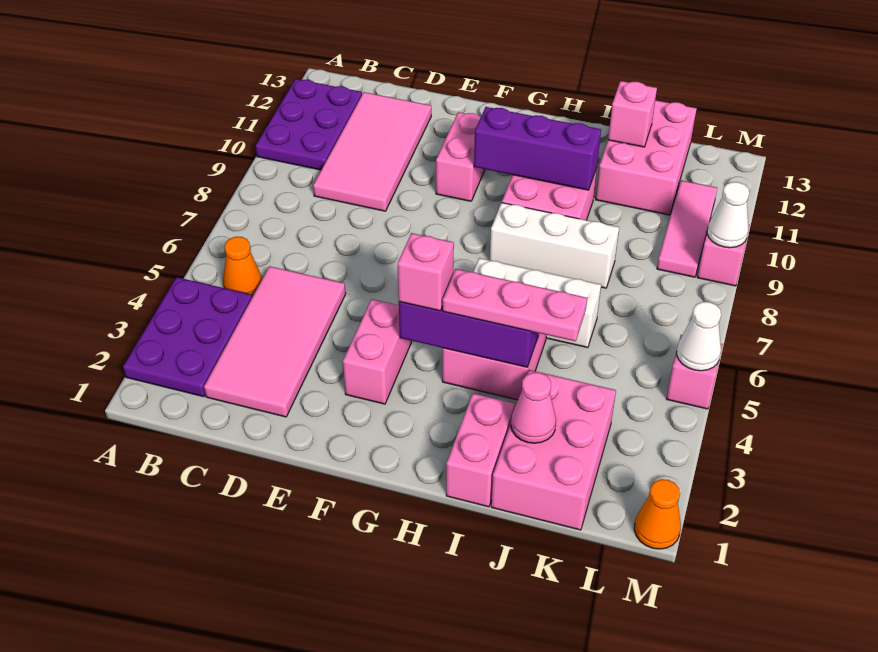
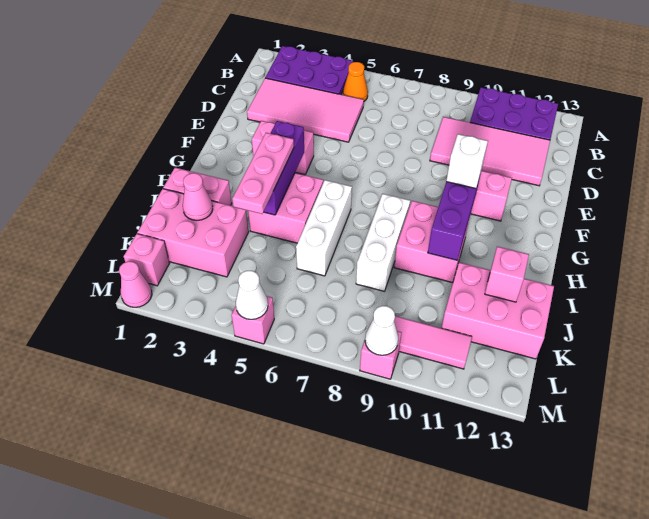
pink 1x1 brick [398,233,454,311] -> pink 1x1 brick moved to [124,234,169,286]
none -> white 1x1 brick [446,134,488,188]
orange 1x1 cone [634,479,681,549] -> pink 1x1 cone [119,261,152,307]

